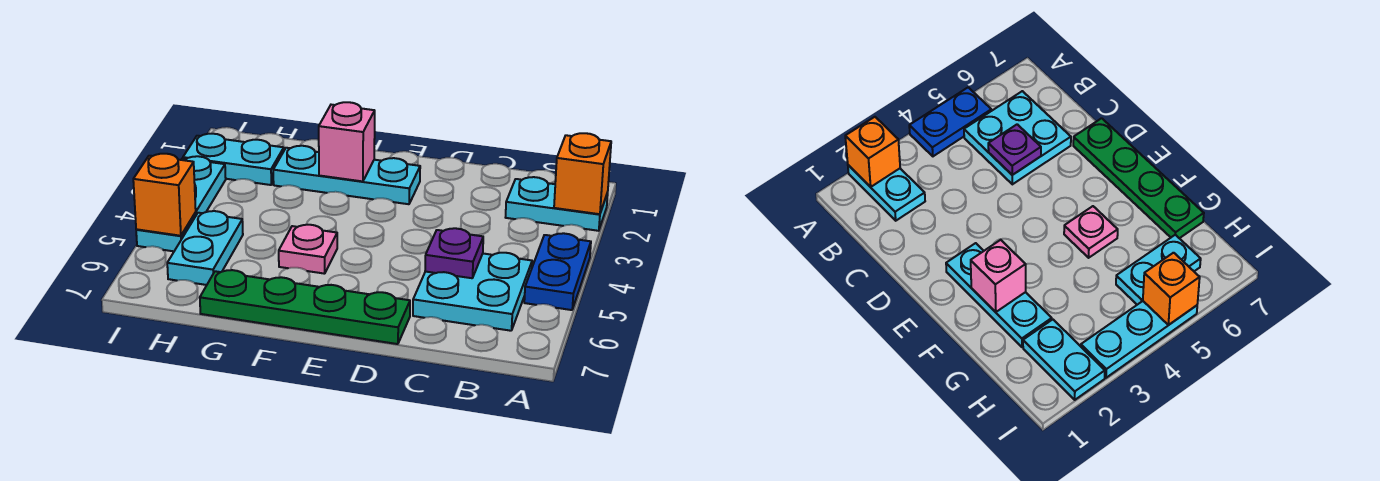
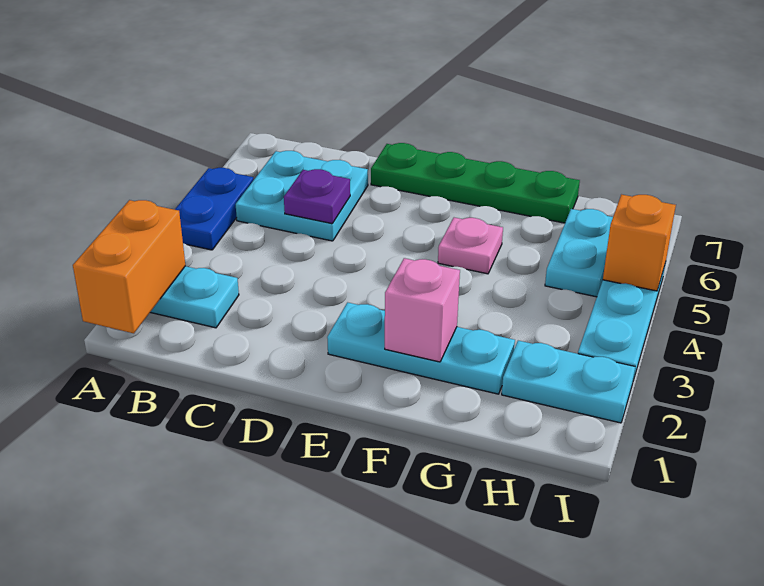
orange 1x1 brick [554,133,611,214] -> orange 1x2 brick [73,200,185,333]

